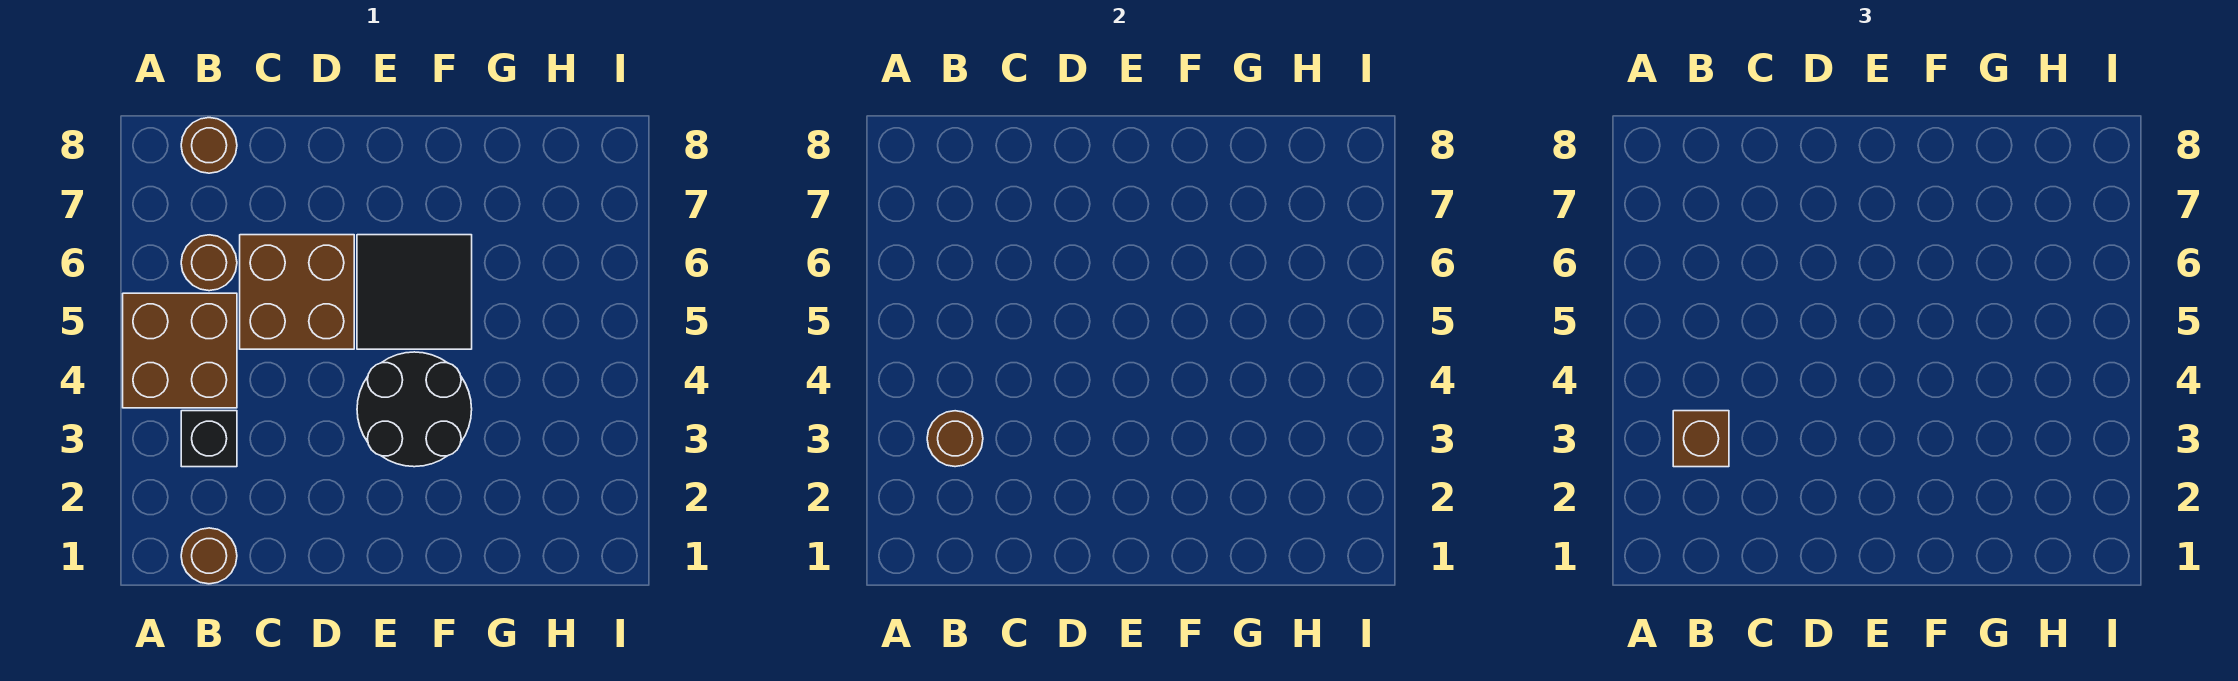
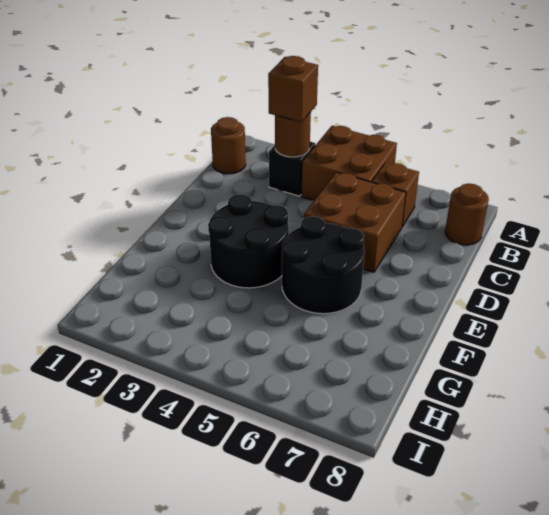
brown 1x1 round brick [181,235,237,291] -> brown 1x1 brick [372,162,419,227]
black 2x2 tile [357,235,472,349] -> black 2x2 round brick [282,216,365,314]

